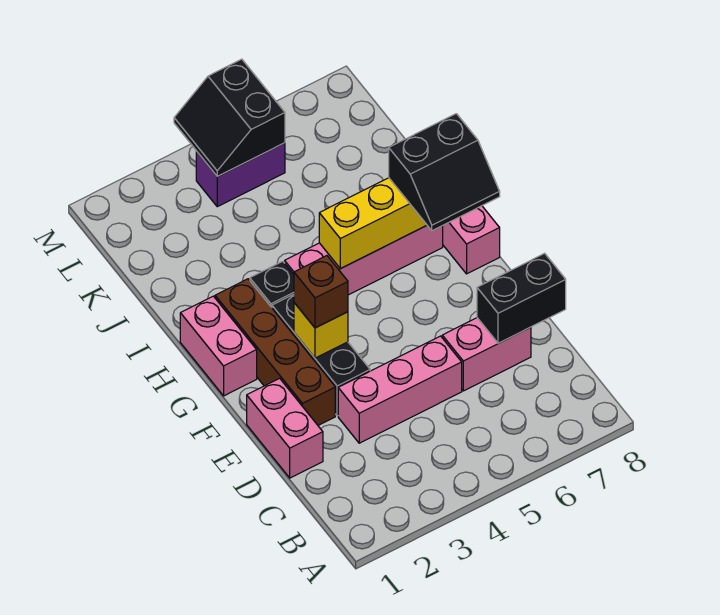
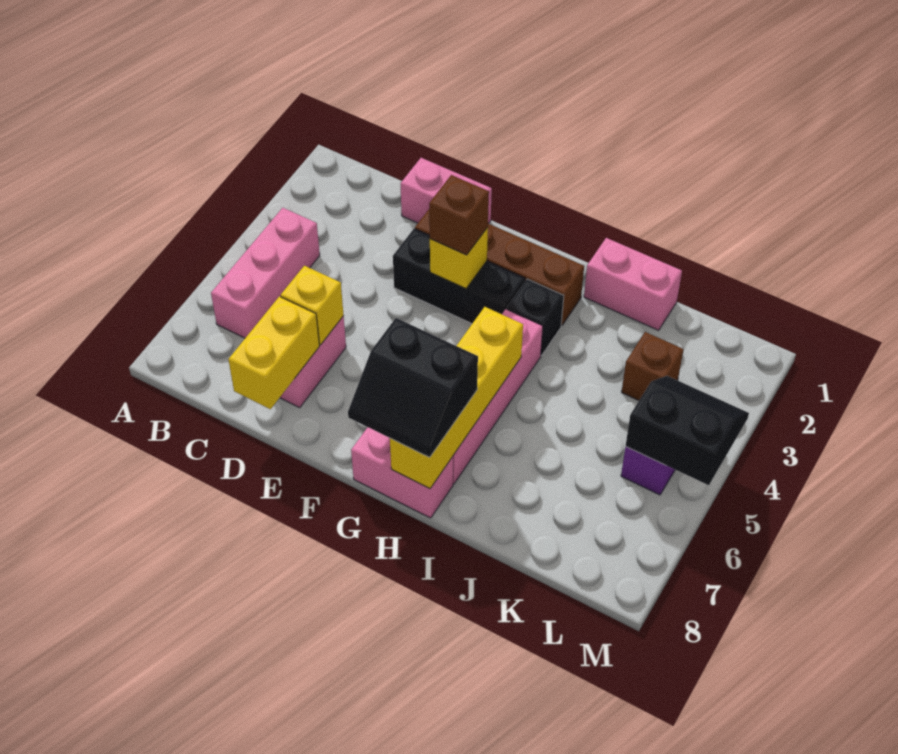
pink 1x3 brick [338,336,462,443] -> pink 1x3 brick moved to [211,208,320,338]
none -> yellow 1x1 brick [281,266,344,345]
black 1x2 brick [477,253,566,343] -> yellow 1x2 brick [228,296,319,409]
pink 1x2 brick [180,296,257,396] -> pink 1x2 brick moved to [584,238,682,330]
black 2x2 slope [389,114,500,231] -> black 2x2 slope turned to [348,318,478,457]
none -> brown 1x1 brick [622,332,684,400]

